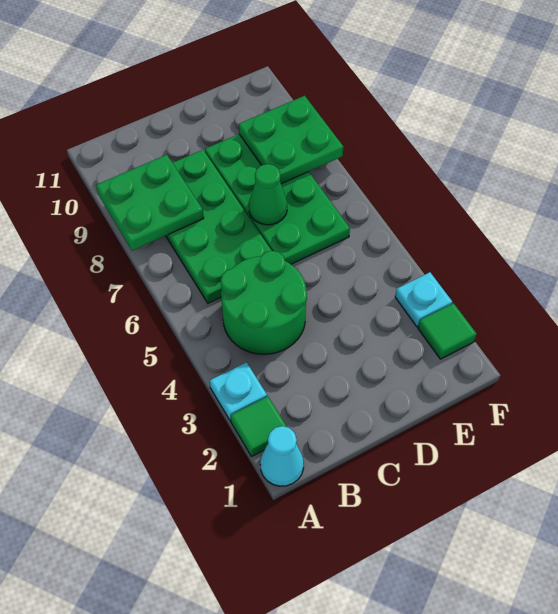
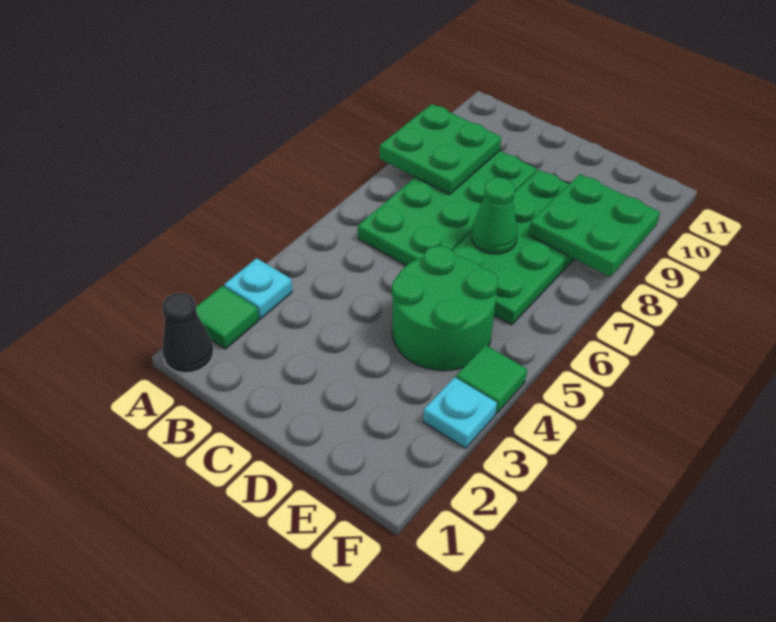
cyan 1x1 cone [260,426,304,486] -> black 1x1 cone [162,293,213,373]
green 2x2 round brick [221,251,307,354] -> green 2x2 round brick moved to [392,246,498,371]
green 1x1 tile [418,303,477,359] -> green 1x1 tile moved to [456,345,527,413]

